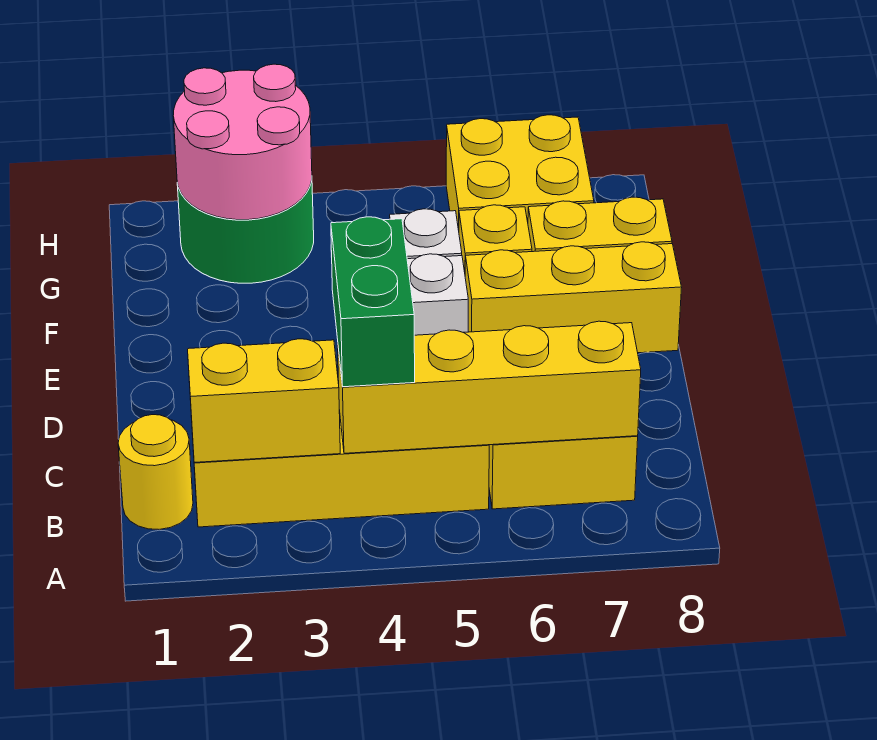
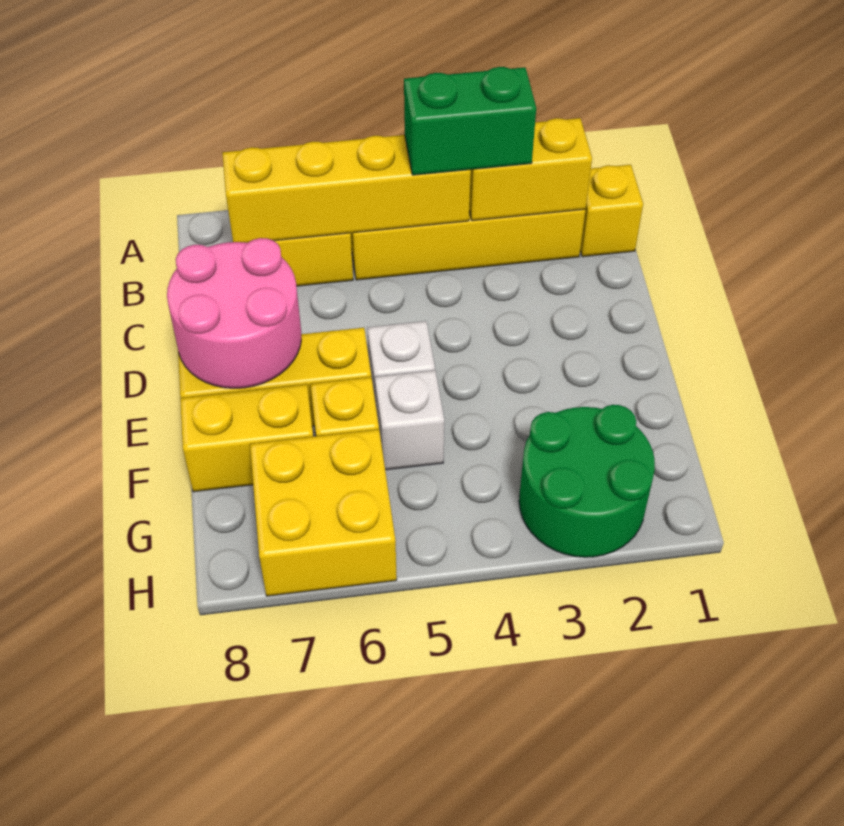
yellow 1x1 round brick [118,415,193,529] -> yellow 1x1 brick [580,165,643,257]
green 1x2 brick [331,217,415,387] -> green 1x2 brick turned to [404,67,536,175]
pink 2x2 round brick [173,64,312,220] -> pink 2x2 round brick moved to [167,238,301,388]

